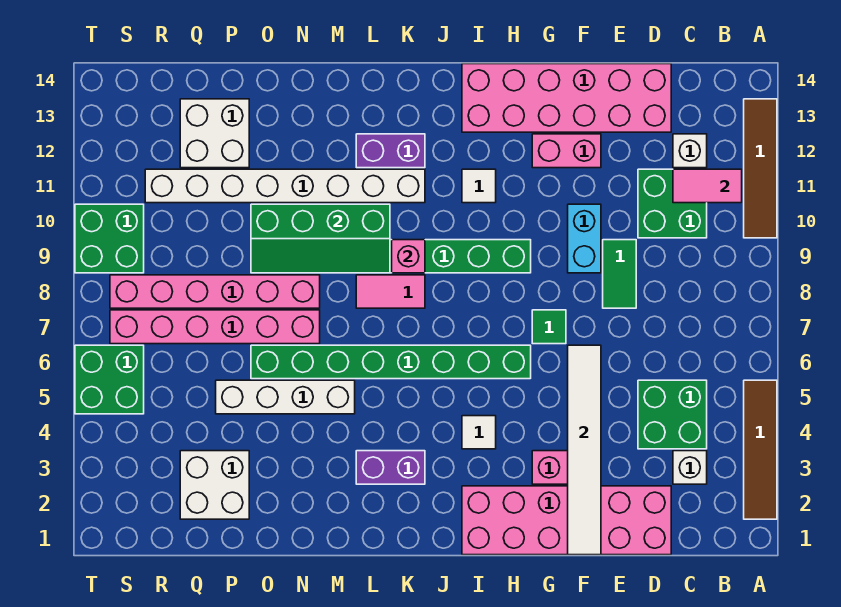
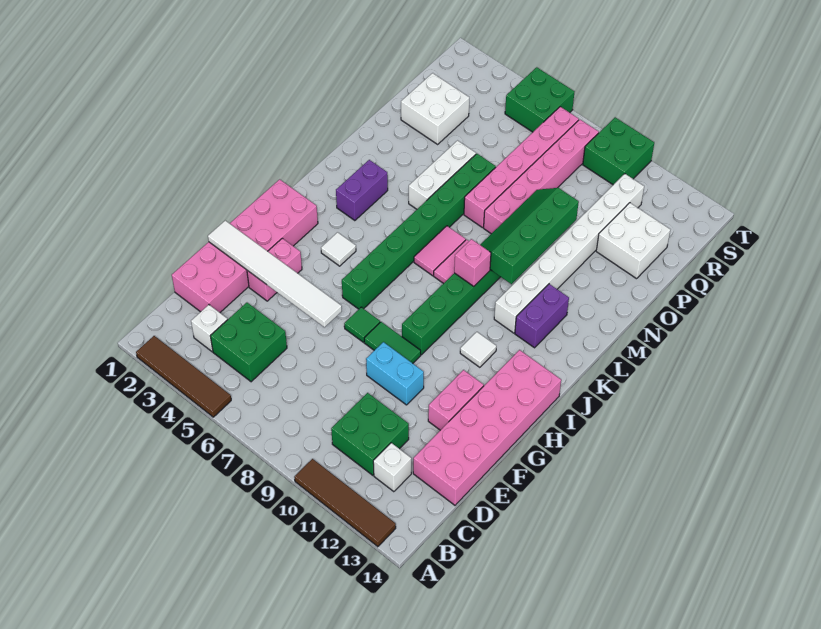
pink 1x2 tile [673,169,742,203] -> pink 1x2 tile moved to [414,226,466,276]
green 1x2 tile [603,240,636,308] -> green 1x2 tile moved to [364,322,421,363]
white 1x4 brick [216,380,355,414] -> white 1x3 brick [409,141,476,209]

